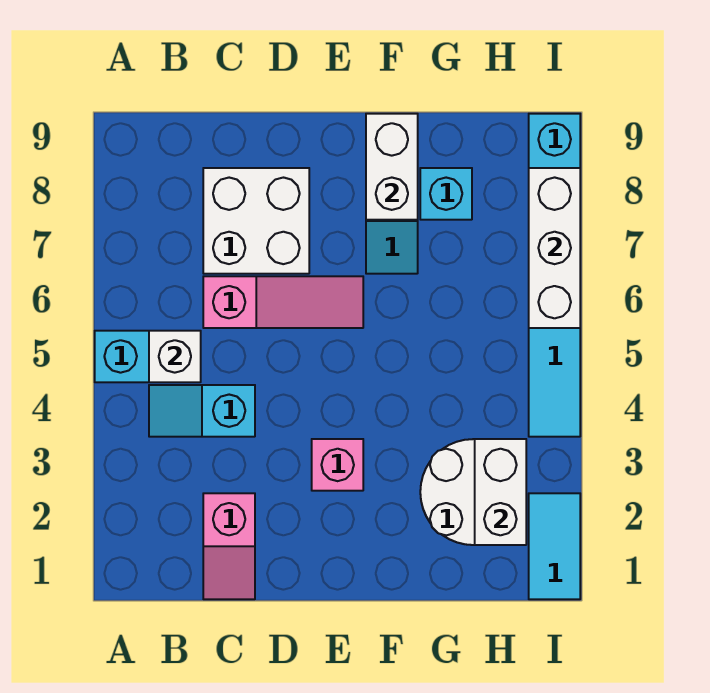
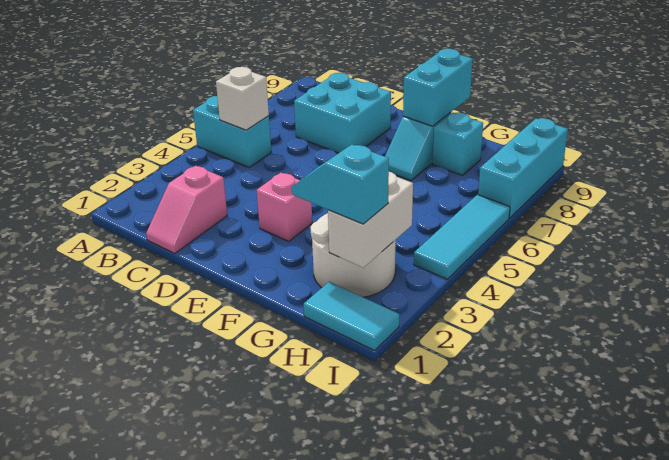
cyan 1x2 slope [149,385,255,437] -> cyan 1x2 slope moved to [292,144,389,224]
pink 1x3 slope [203,276,363,328] -> none
white 2x2 brick [203,168,309,274] -> cyan 2x2 brick [294,73,391,153]
white 1x2 brick [366,114,418,220] -> cyan 1x2 brick [403,49,473,126]
cyan 1x2 tile [529,493,580,599] -> cyan 1x2 tile turned to [304,282,399,351]
white 1x3 brick [529,168,580,328] -> none

